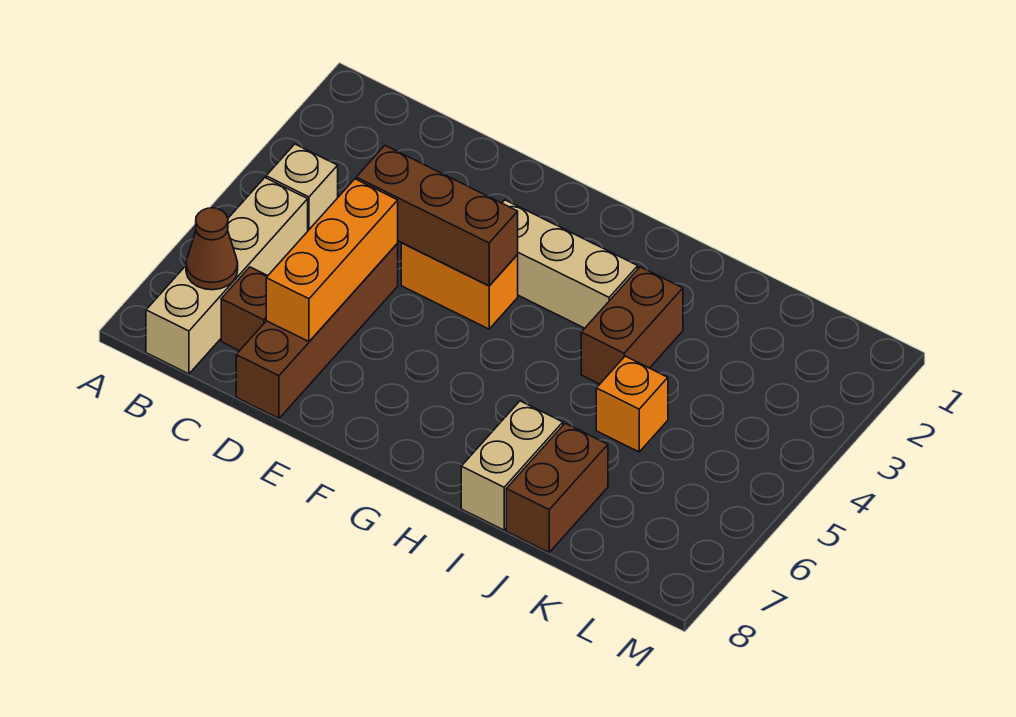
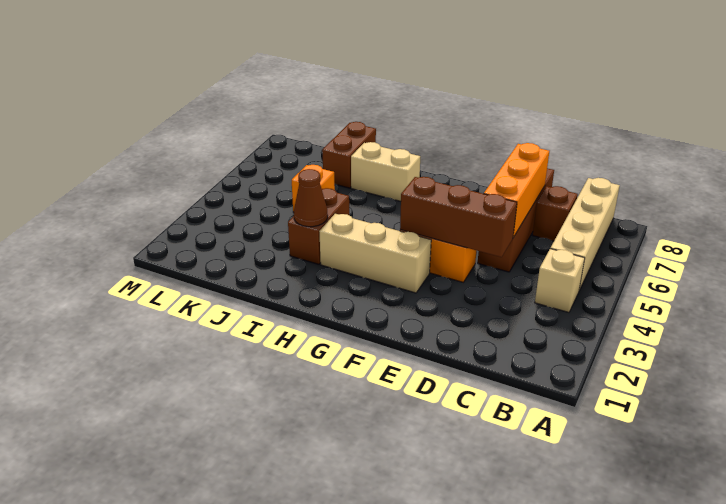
brown 1x1 cone [186,208,238,290] -> brown 1x1 cone moved to [294,169,328,227]
tan 1x2 brick [461,401,563,530] -> tan 1x2 brick turned to [351,142,420,201]

